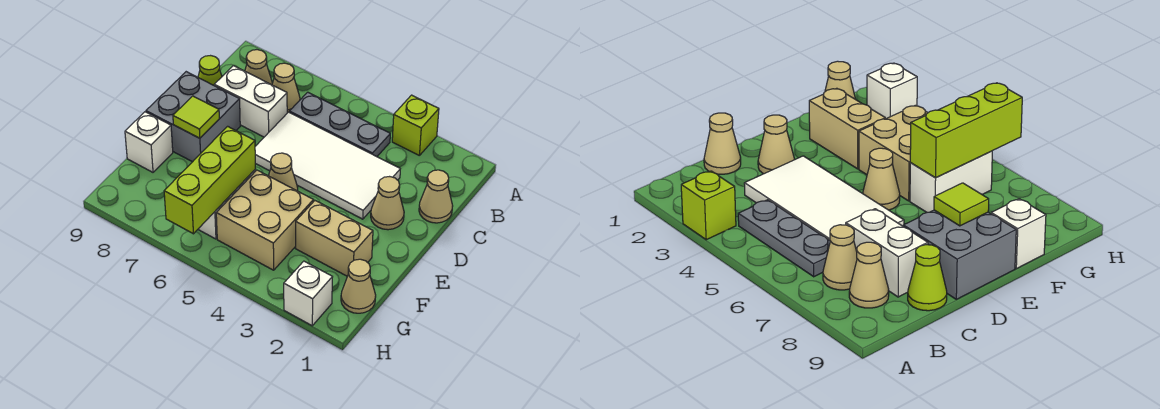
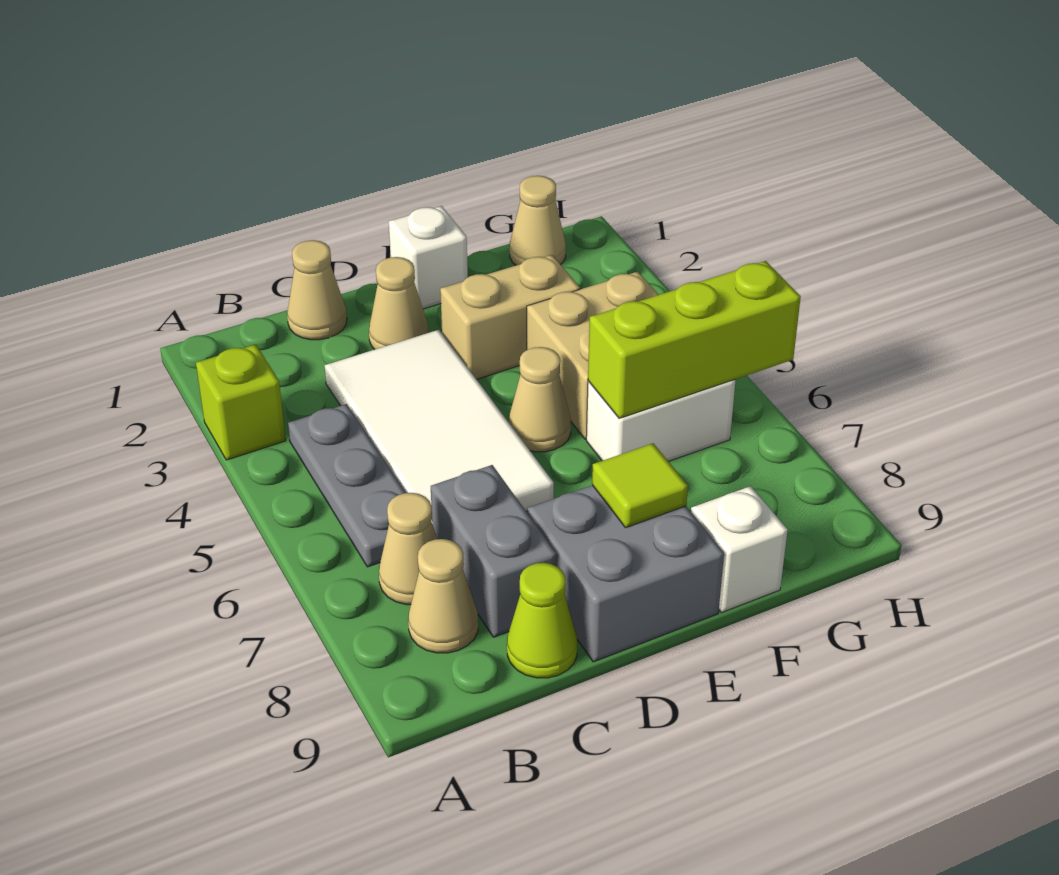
white 1x2 brick [214,66,287,137] -> grey 1x2 brick [431,465,556,637]
tan 1x2 brick [296,201,373,276] -> tan 1x2 brick turned to [440,255,580,379]
white 1x1 brick [284,261,332,326] -> white 1x1 brick moved to [389,206,468,309]

